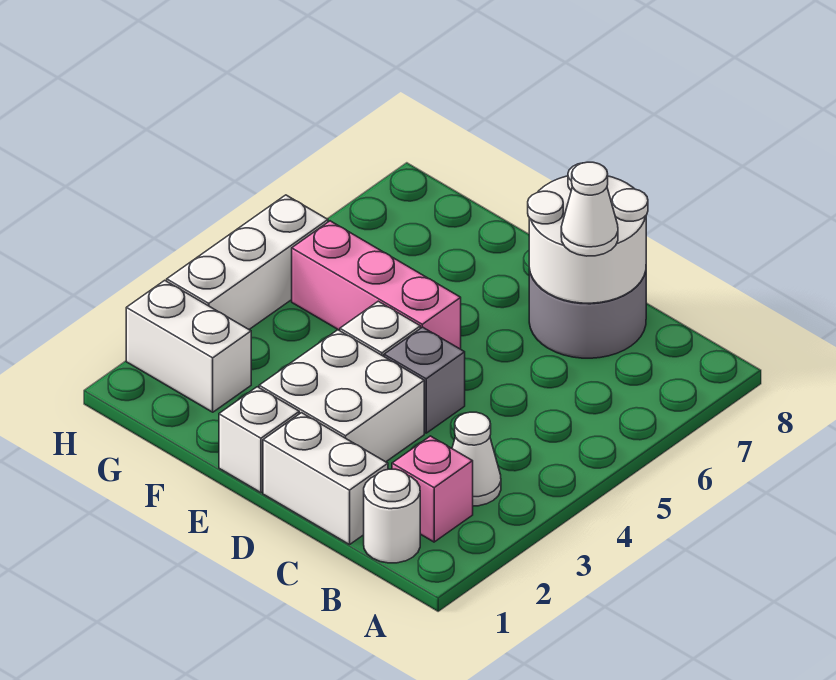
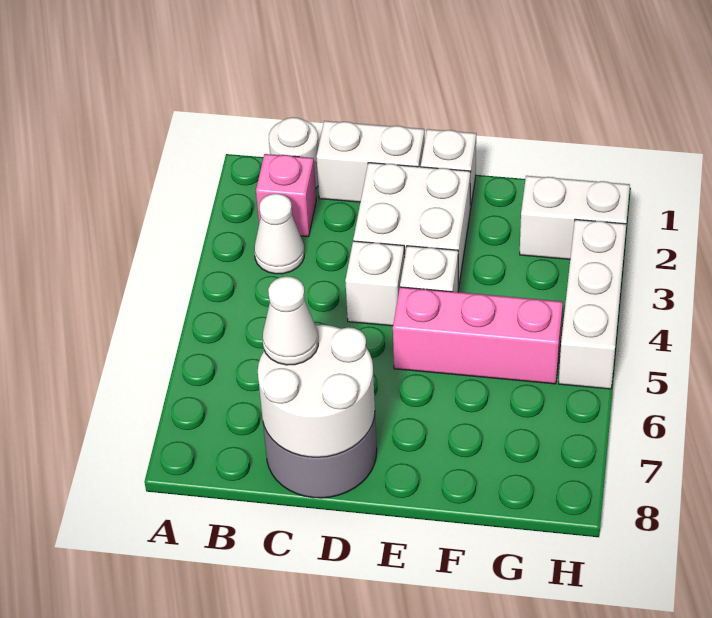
grey 1x1 brick [384,327,465,433] -> white 1x1 brick [345,241,405,326]

